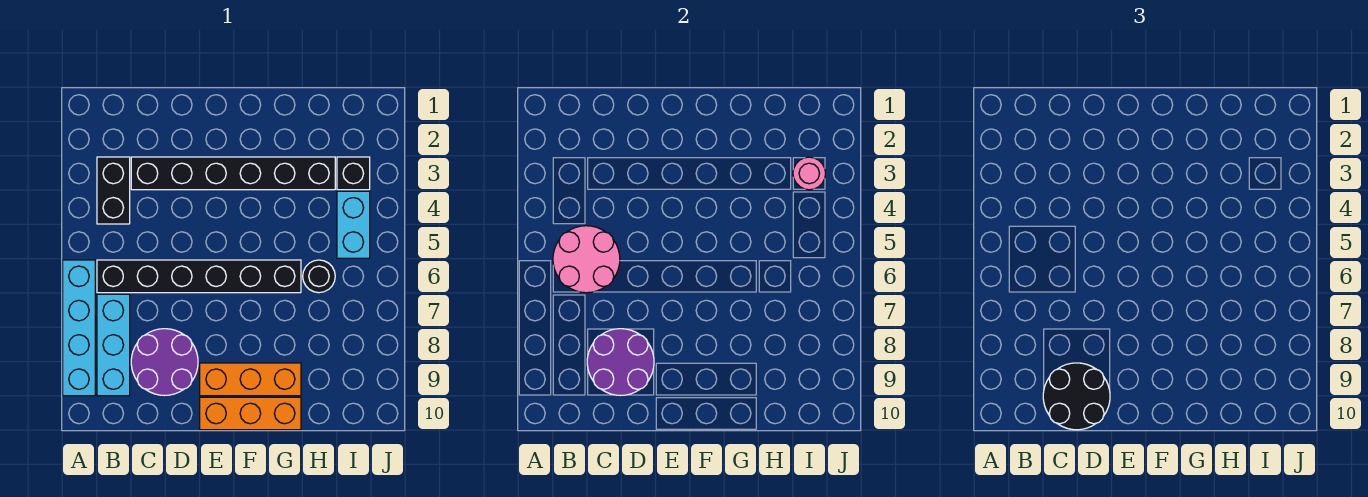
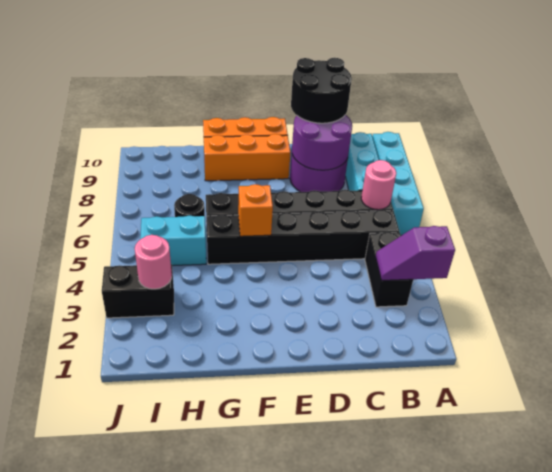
none -> purple 1x2 slope [376,226,455,281]
pink 2x2 round brick [553,226,620,293] -> pink 1x1 round brick [361,160,396,210]
black 1x6 brick [131,157,335,190] -> black 1x6 brick moved to [206,210,399,264]
none -> orange 1x1 brick [238,184,273,236]
black 1x1 brick [337,157,370,190] -> black 1x2 brick [102,264,174,318]
cyan 1x2 brick [337,191,370,258] -> cyan 1x2 brick turned to [140,215,206,266]

